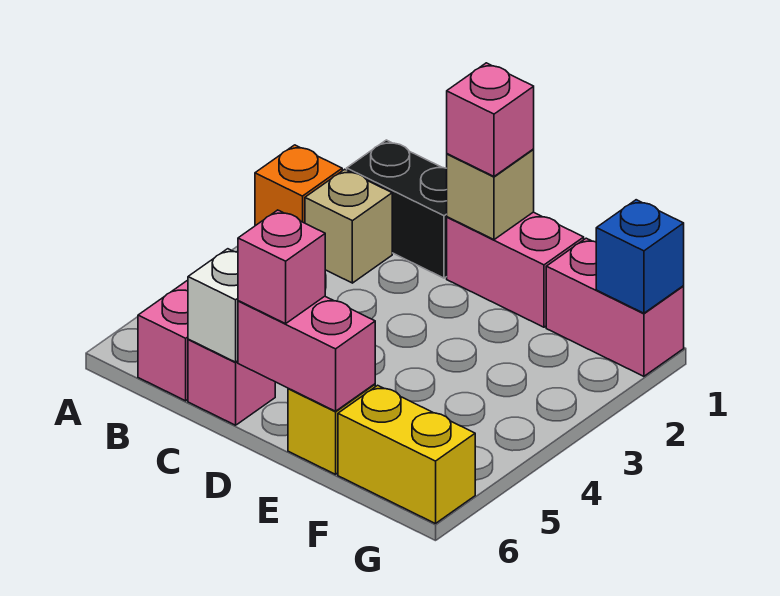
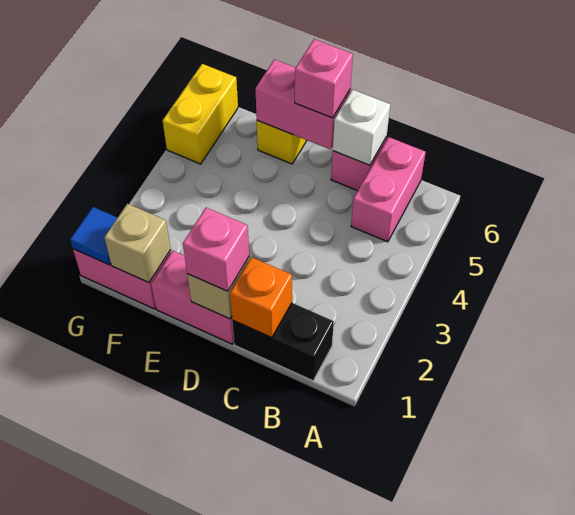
orange 1x1 brick [255,145,342,226] -> orange 1x1 brick moved to [230,257,292,338]
tan 1x1 brick [305,169,392,283] -> tan 1x1 brick moved to [104,204,171,283]
yellow 1x2 brick [338,385,475,524] -> yellow 1x2 brick turned to [163,64,238,164]
blue 1x1 brick [596,200,684,313] -> blue 1x1 tile [70,207,117,265]

